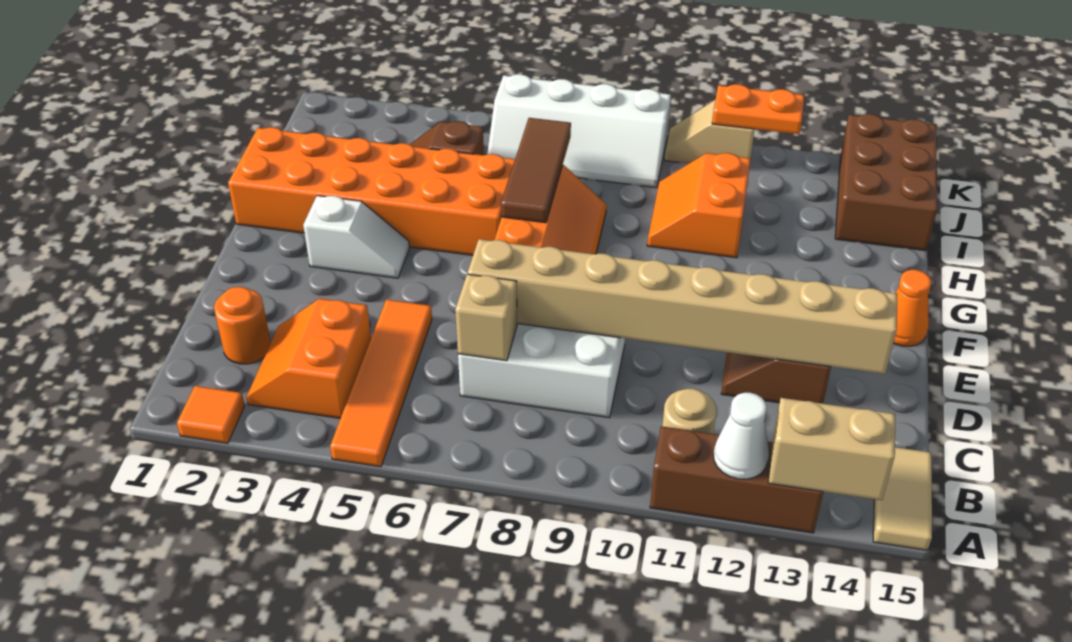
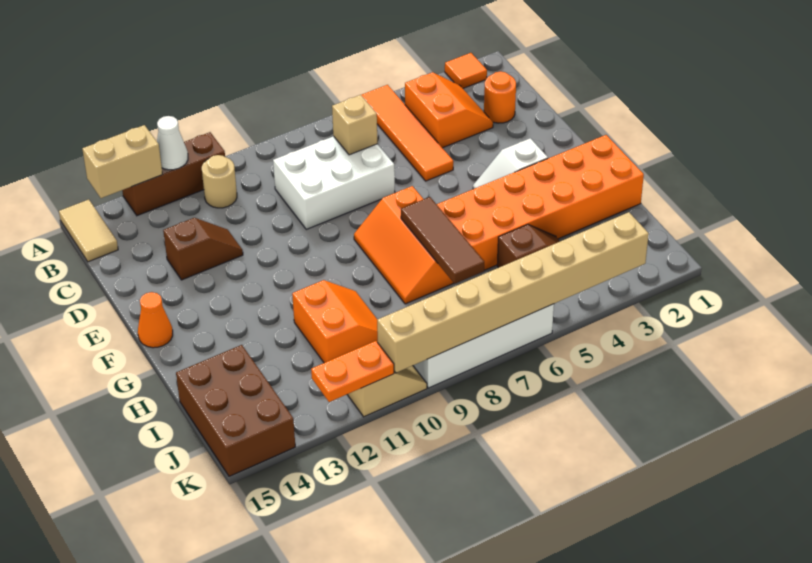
tan 1x8 brick [468,239,897,374] -> tan 1x8 brick moved to [377,212,649,373]

